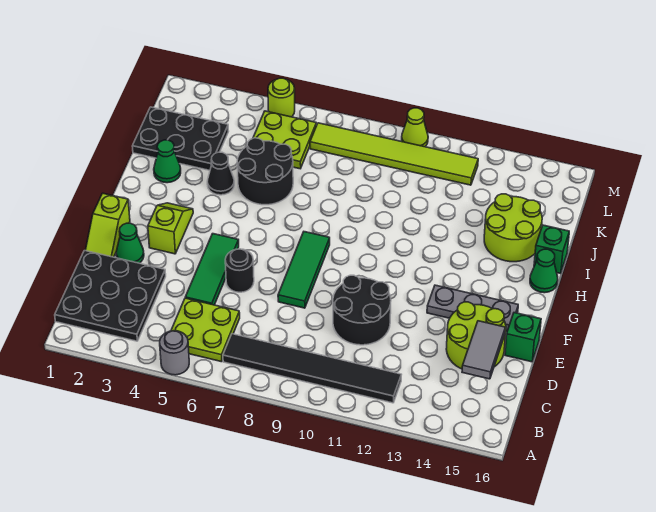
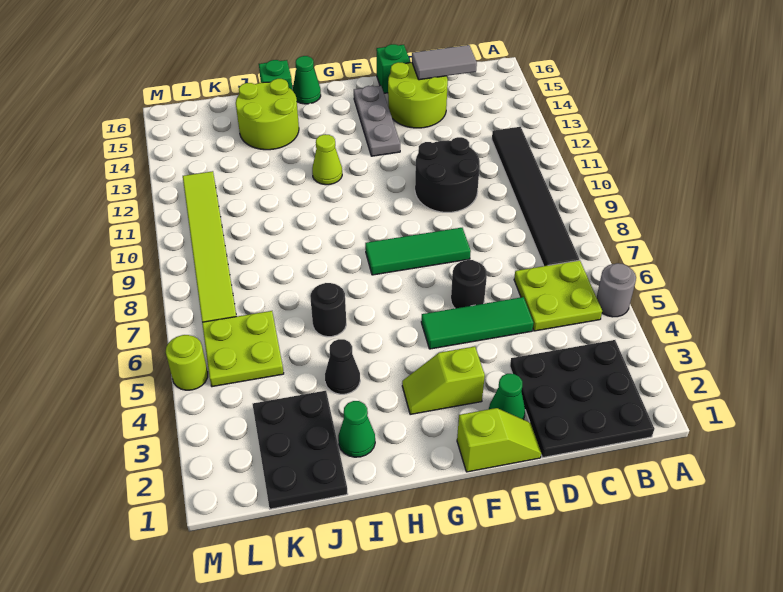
black 2x2 round brick [237,138,293,205] -> black 1x1 round brick [310,283,346,337]
lime 1x1 cone [402,108,428,147] -> lime 1x1 cone moved to [312,135,342,185]

